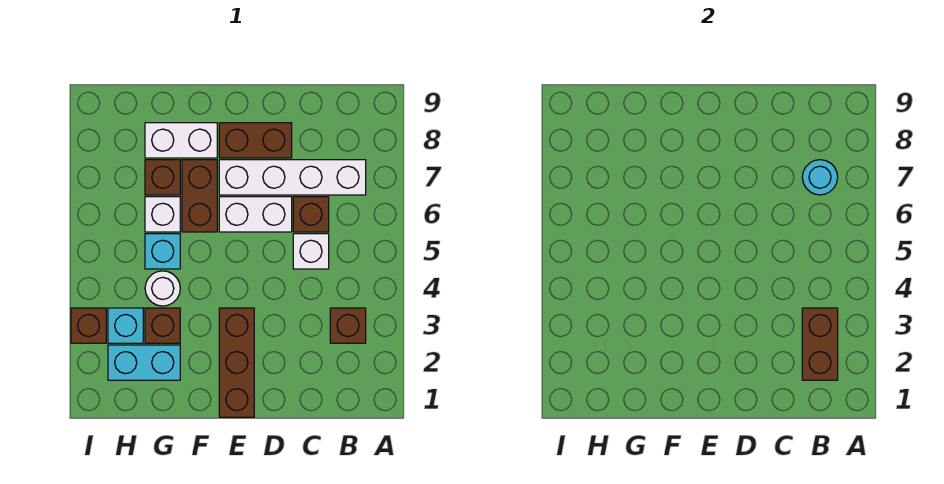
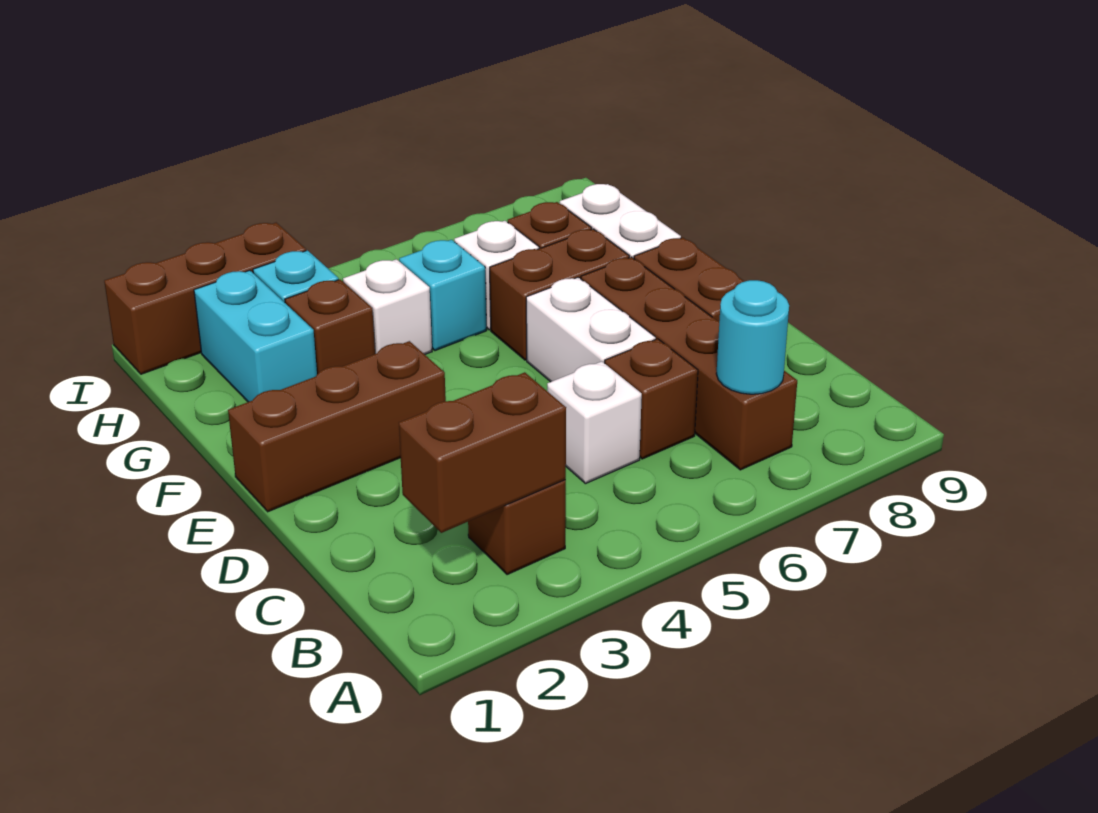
white 1x4 brick [219,160,366,195] -> brown 1x4 brick [581,257,797,470]
white 1x1 round brick [145,271,180,306] -> white 1x1 brick [343,259,432,354]
brown 1x1 brick [71,308,106,343] -> brown 1x3 brick [104,223,306,374]

